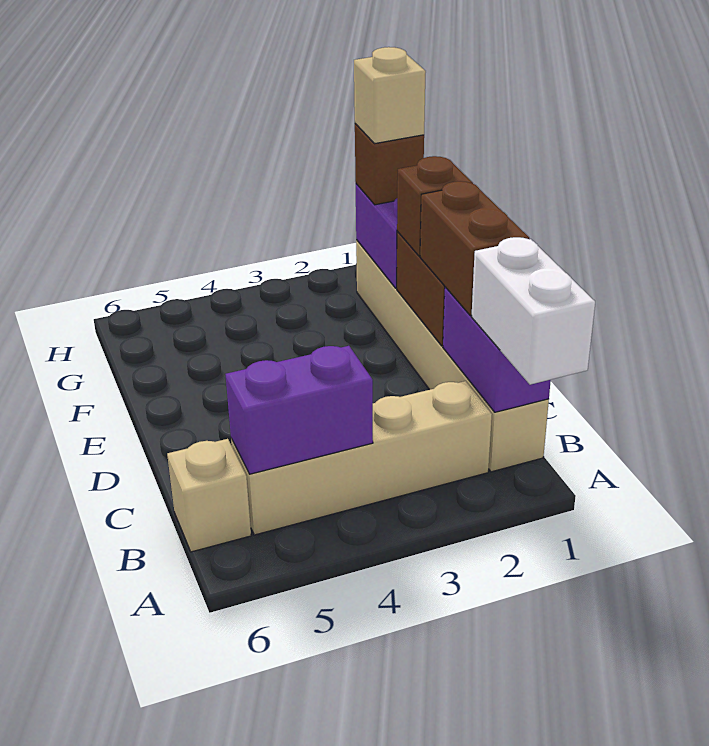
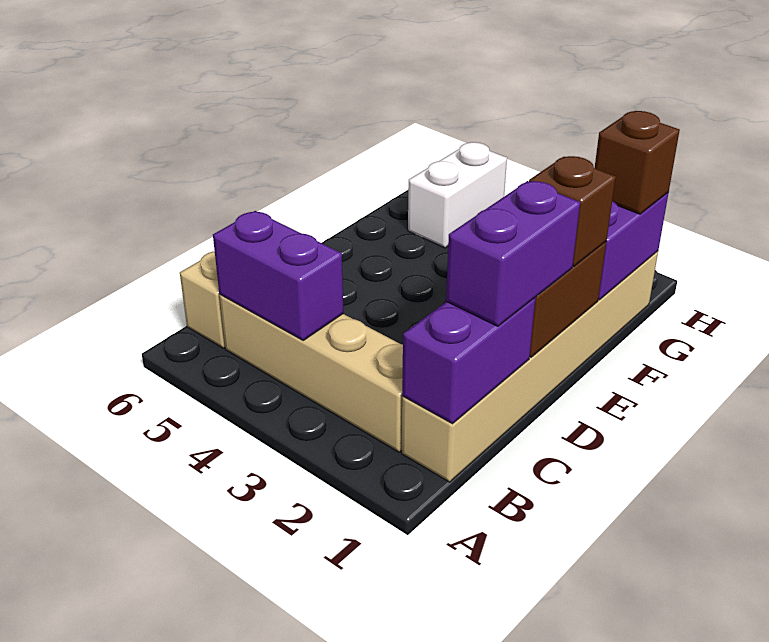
white 1x2 brick [471,237,595,385] -> white 1x2 brick moved to [408,142,507,248]
brown 1x2 brick [420,181,529,316] -> purple 1x2 brick [446,181,580,326]
tan 1x1 brick [354,47,426,144] -> none

